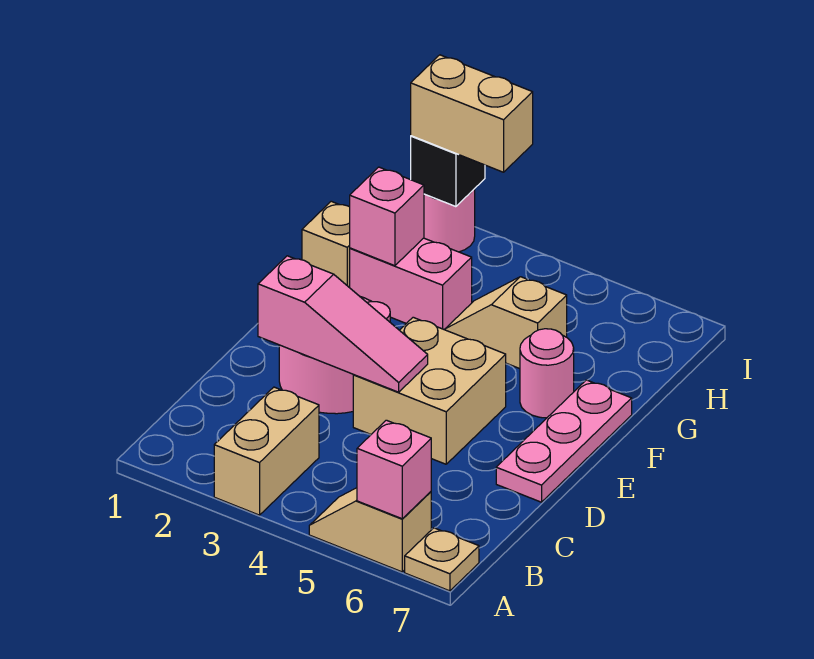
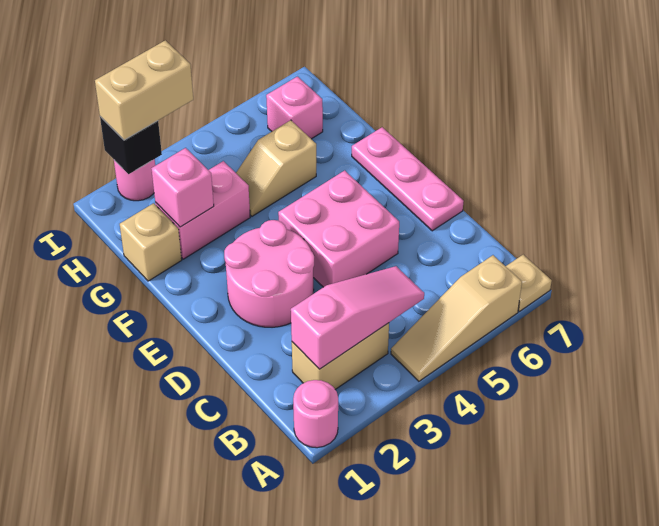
tan 1x2 brick [214,387,319,515] -> tan 1x2 brick turned to [292,323,389,389]
tan 1x2 slope [309,488,431,572] -> tan 1x3 slope [391,255,522,381]
pink 1x1 brick [357,420,431,519] -> pink 1x1 brick moved to [266,77,323,139]
pink 1x3 slope [258,256,428,392] -> pink 1x3 slope moved to [291,266,424,369]
tan 2x2 brick [353,317,506,464] -> pink 2x2 brick [278,170,399,287]
pink 1x1 round brick [520,329,574,418] -> pink 1x1 round brick moved to [293,380,338,448]

